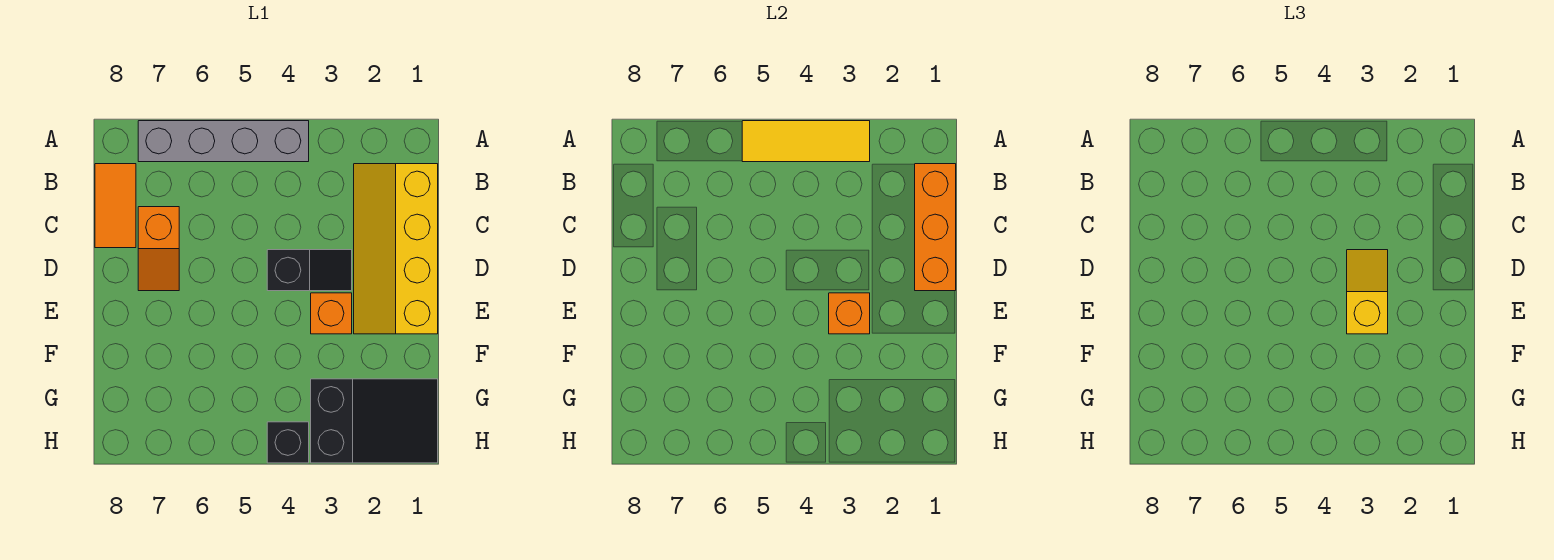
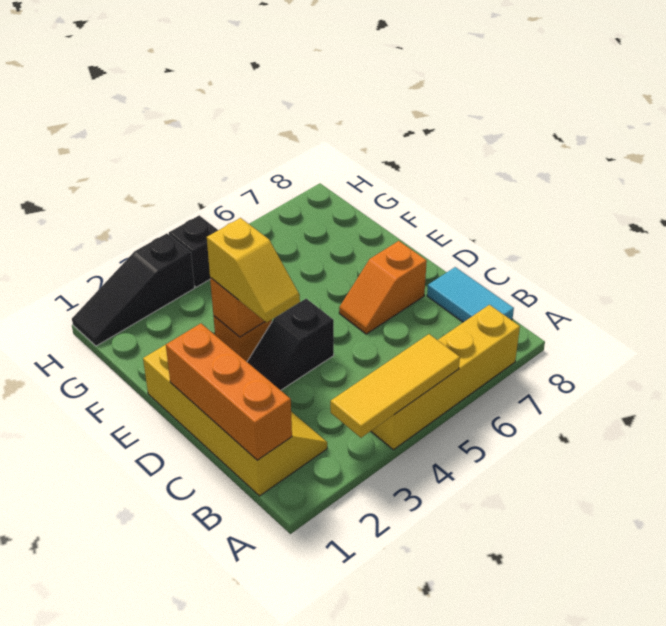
grey 1x4 brick [138,121,309,162] -> yellow 1x4 brick [371,305,520,450]
orange 1x2 tile [95,164,136,248] -> cyan 1x2 tile [427,267,514,322]
orange 1x2 slope [138,207,179,291] -> orange 1x2 slope turned to [339,241,427,334]
black 2x3 slope [311,379,438,463] -> black 1x3 slope [72,234,195,346]

